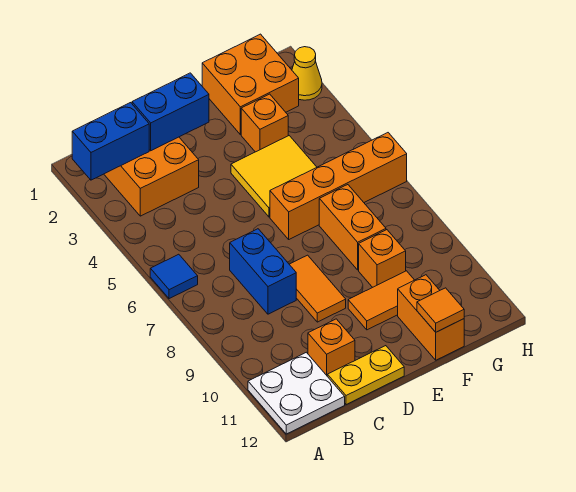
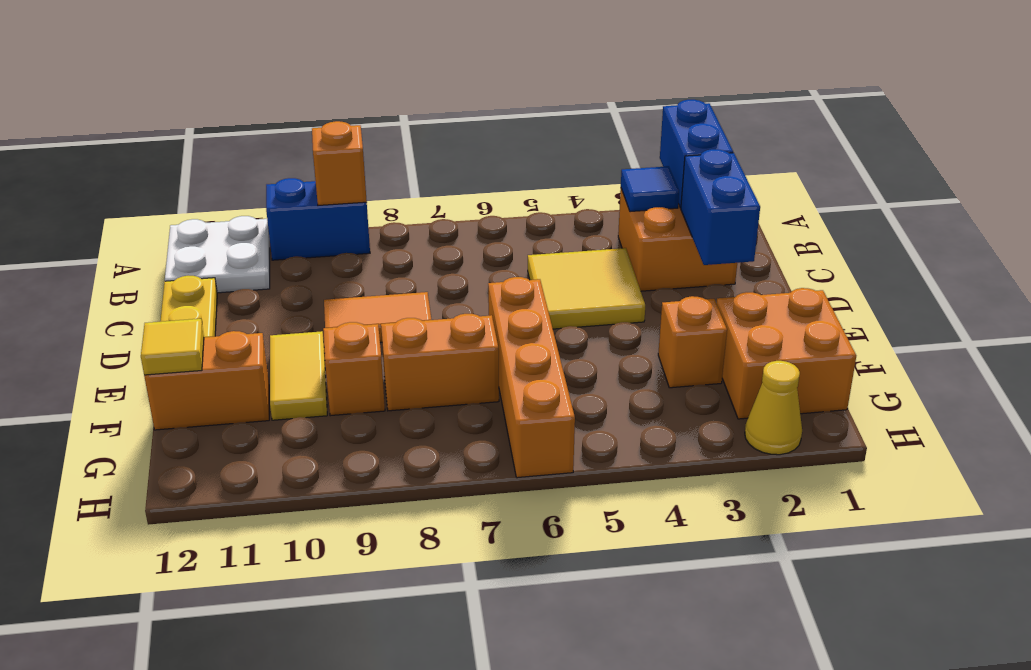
blue 1x1 tile [150,254,198,299] -> blue 1x1 tile moved to [621,166,679,212]
blue 1x2 brick [230,229,296,314] -> blue 1x2 brick moved to [266,178,370,260]
orange 1x1 brick [308,319,355,375] -> orange 1x1 brick moved to [312,121,367,205]
yellow 2x2 tile [231,136,317,217] -> yellow 2x2 tile moved to [528,248,645,329]
orange 1x2 tile [348,271,414,330] -> yellow 1x2 tile [270,331,327,420]
orange 1x1 tile [417,288,464,332] -> yellow 1x1 tile [141,319,204,375]

